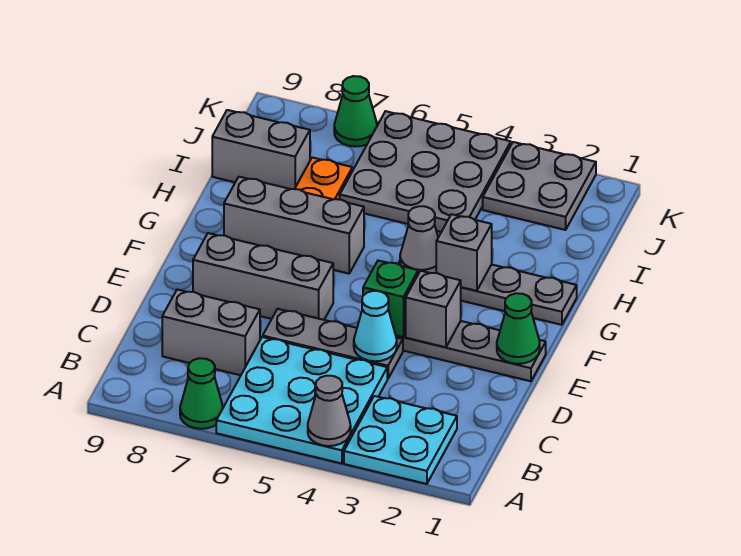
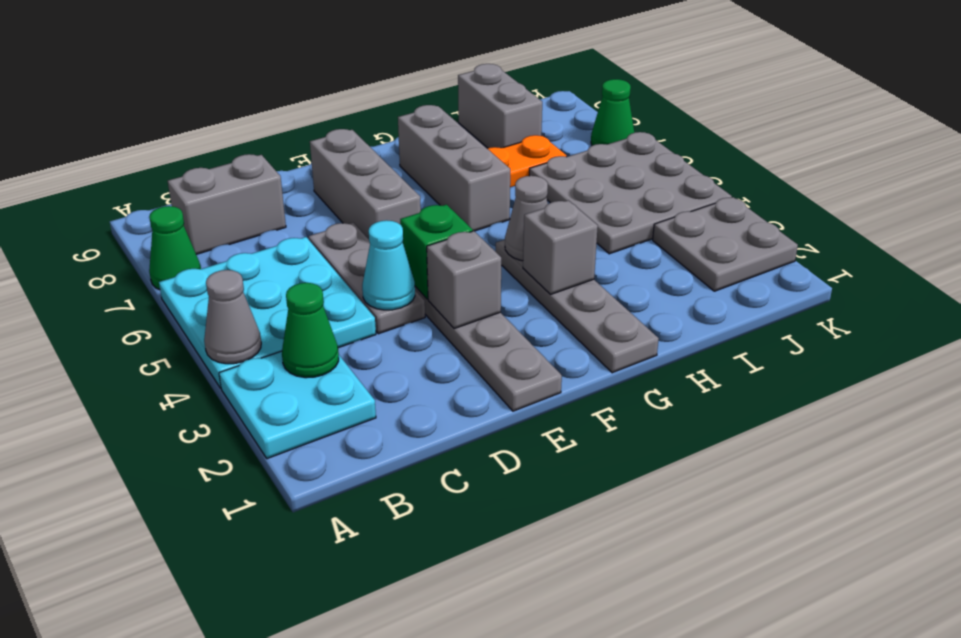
grey 1x2 brick [162,290,260,375] -> grey 1x2 brick turned to [168,154,286,254]
green 1x1 cone [497,293,540,364] -> green 1x1 cone moved to [282,283,339,378]

